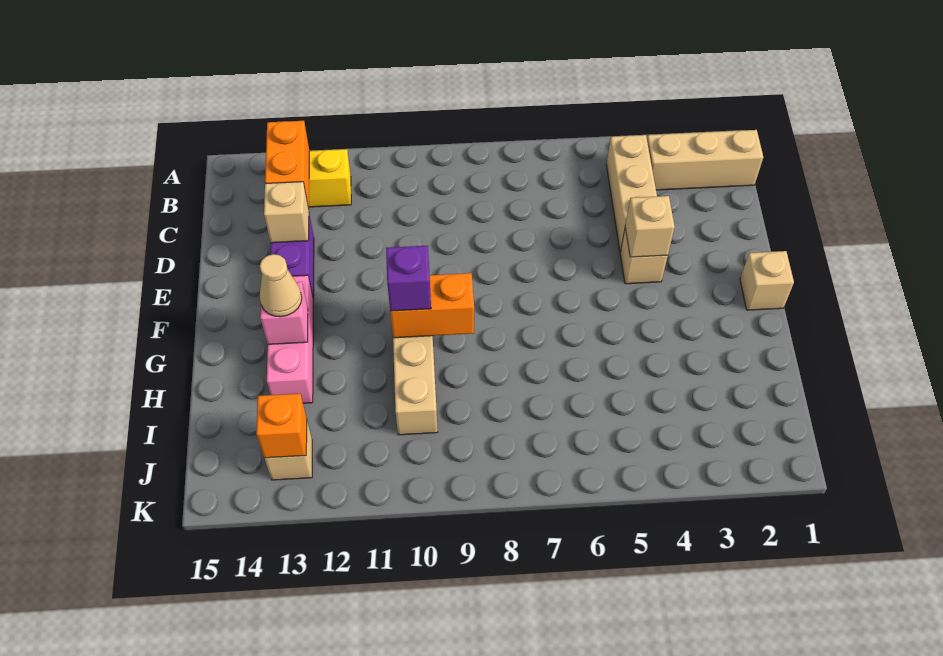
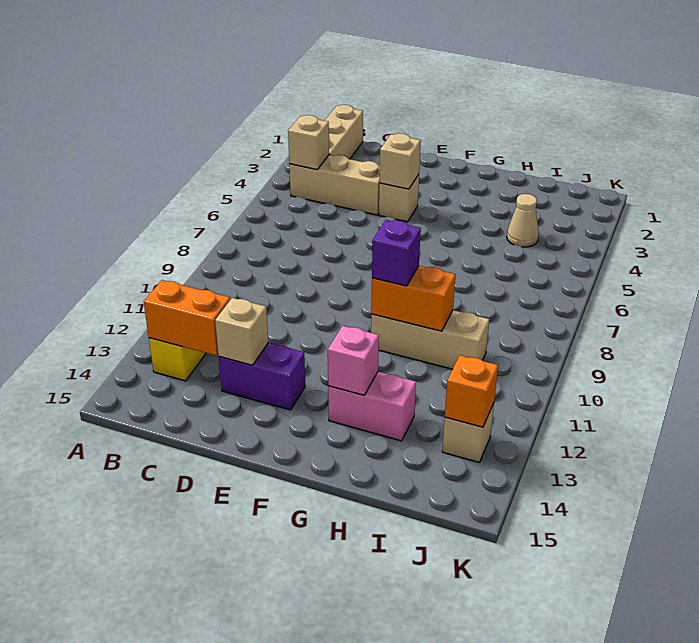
tan 1x1 brick [740,251,794,310] -> tan 1x1 brick moved to [288,115,329,170]
pink 1x3 brick [267,275,313,403] -> pink 1x2 brick [328,372,416,441]
orange 1x2 brick [390,273,474,338] -> orange 1x2 brick turned to [371,266,455,331]
tan 1x1 cone [260,254,302,317] -> tan 1x1 cone moved to [507,194,539,247]

